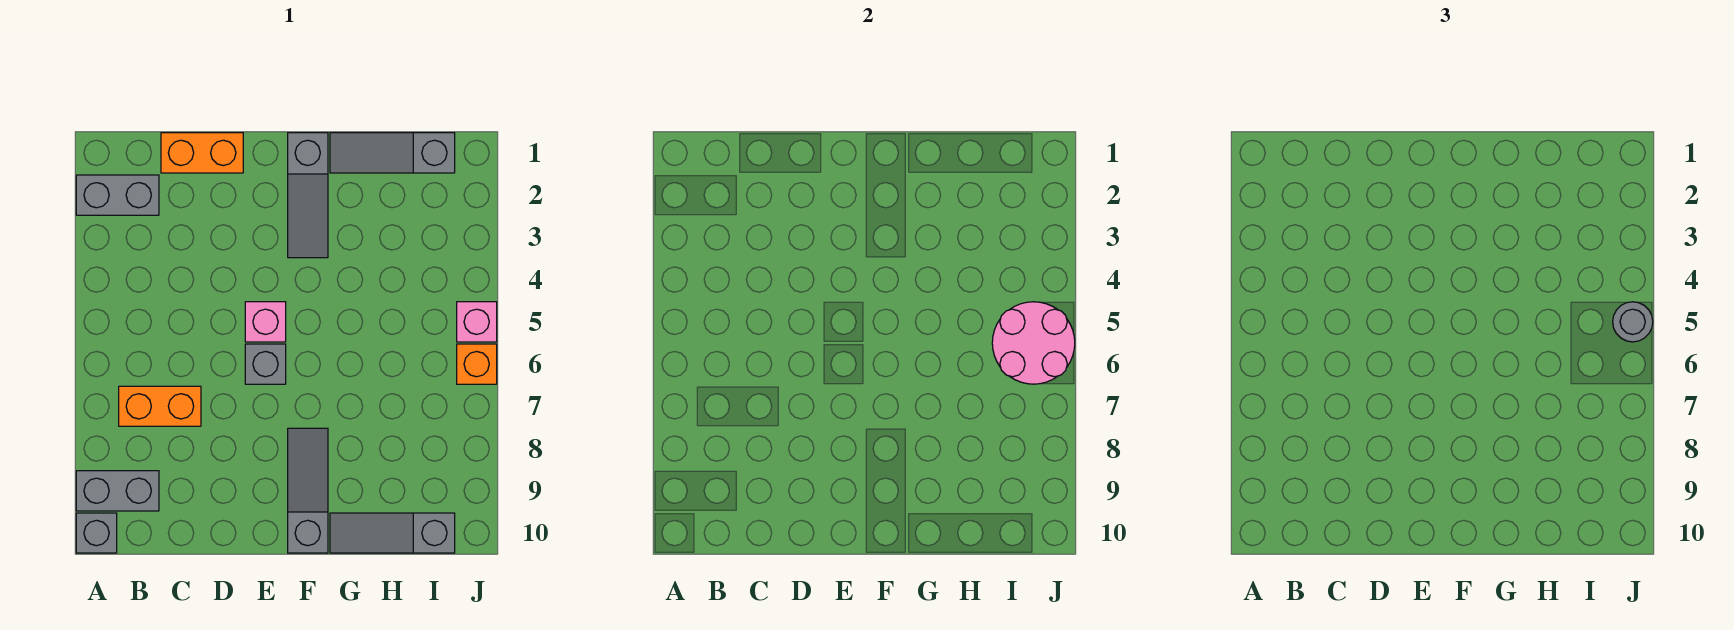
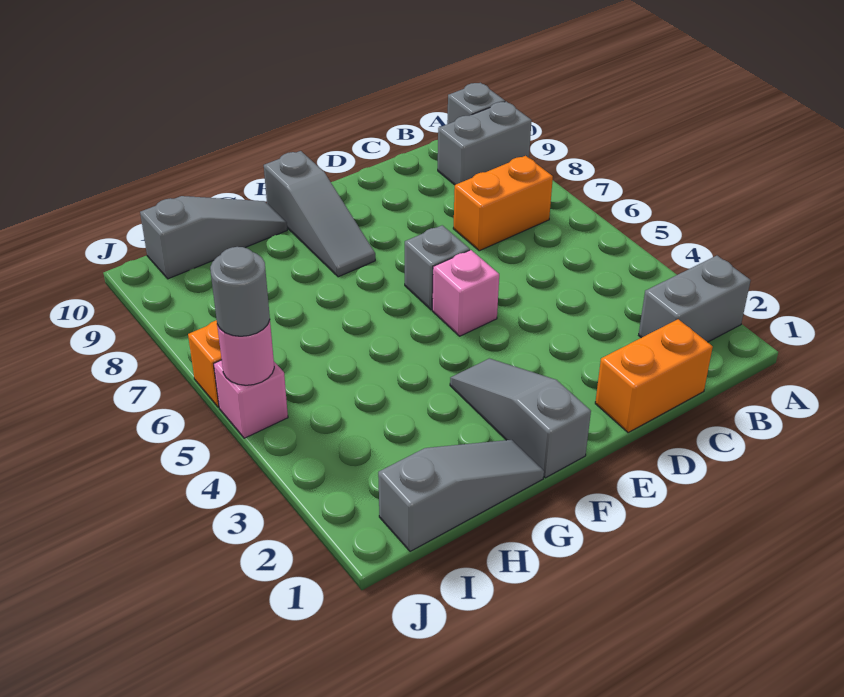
pink 2x2 round brick [992,302,1075,384] -> pink 1x1 round brick [217,320,274,385]

